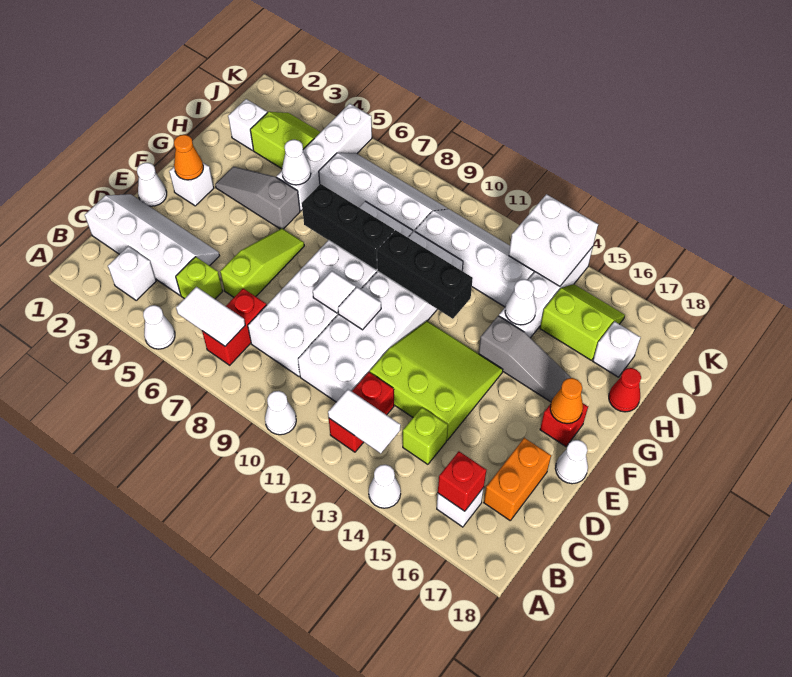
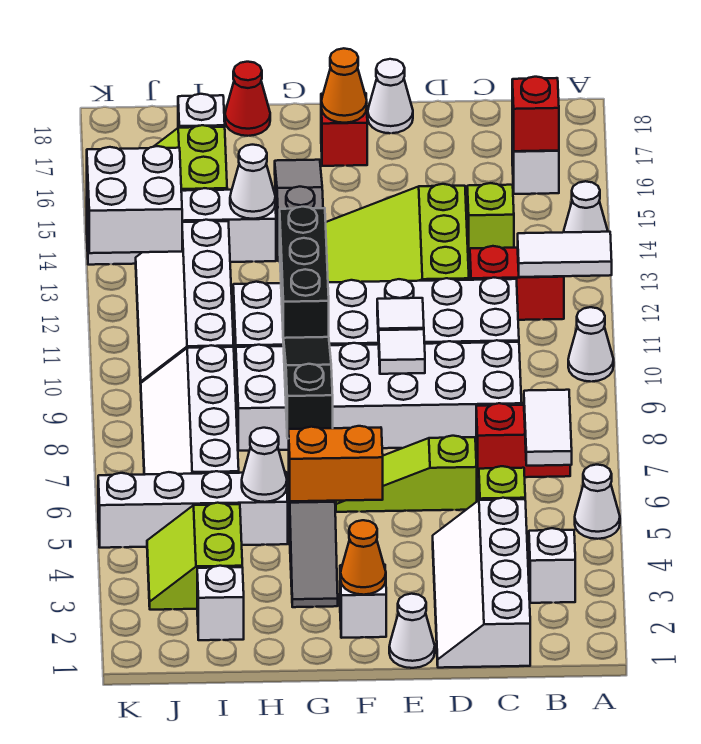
white 1x2 tile [328,389,401,453] -> white 1x2 tile turned to [518,232,612,277]
orange 1x2 brick [484,438,551,520] -> orange 1x2 brick moved to [289,426,383,501]
black 1x3 brick [302,184,394,270] -> black 1x3 slope [283,337,333,439]

